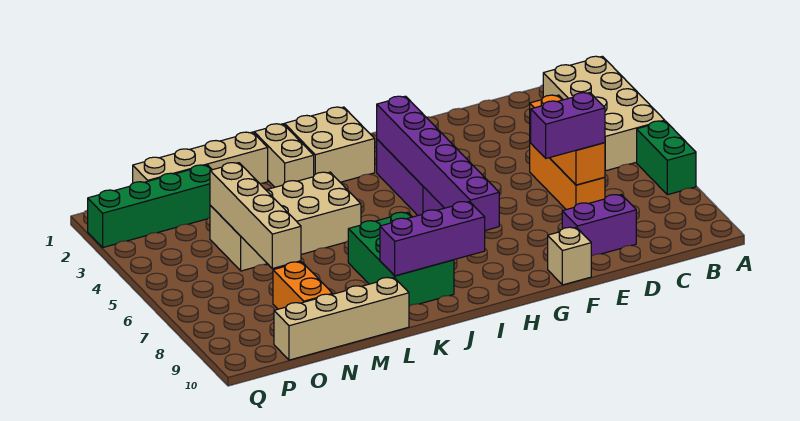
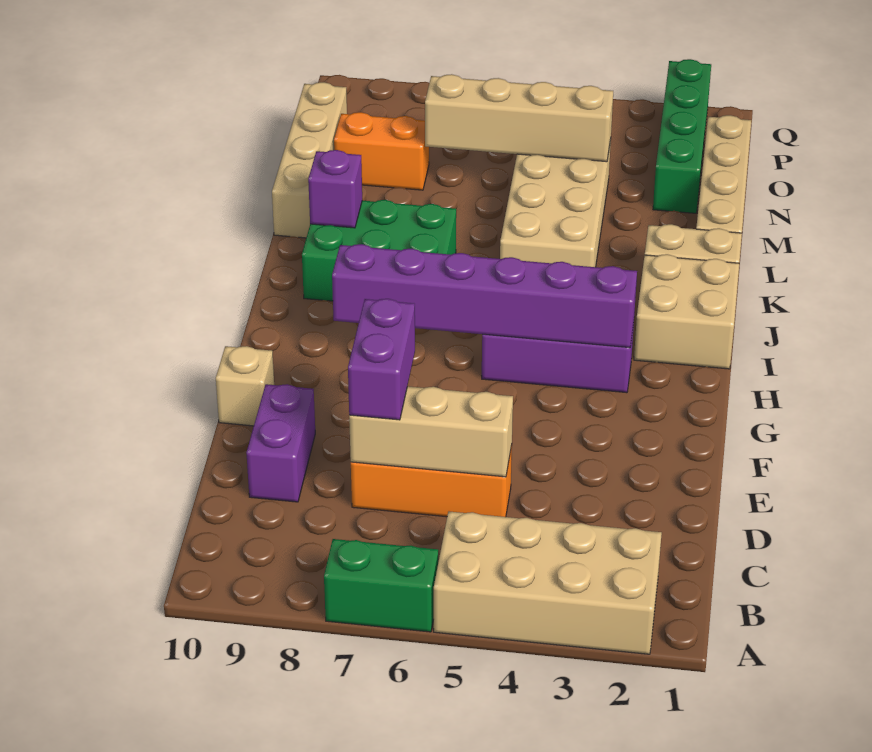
orange 1x3 brick [530,95,605,185] -> tan 1x3 brick [349,386,513,477]
purple 1x3 brick [380,202,485,276] -> purple 1x1 brick [308,150,362,228]

